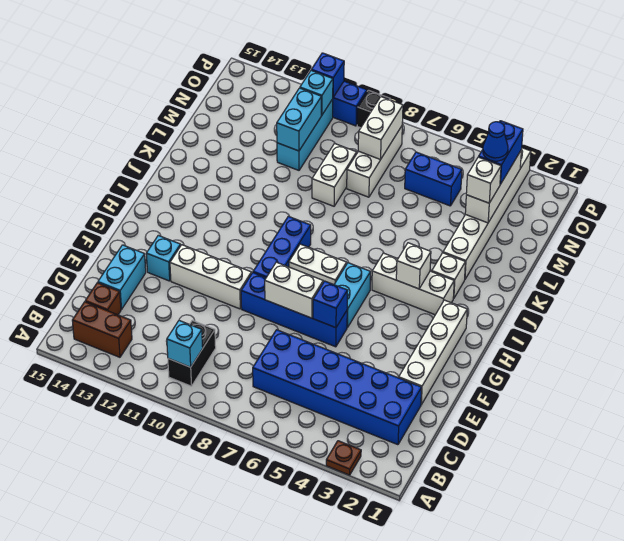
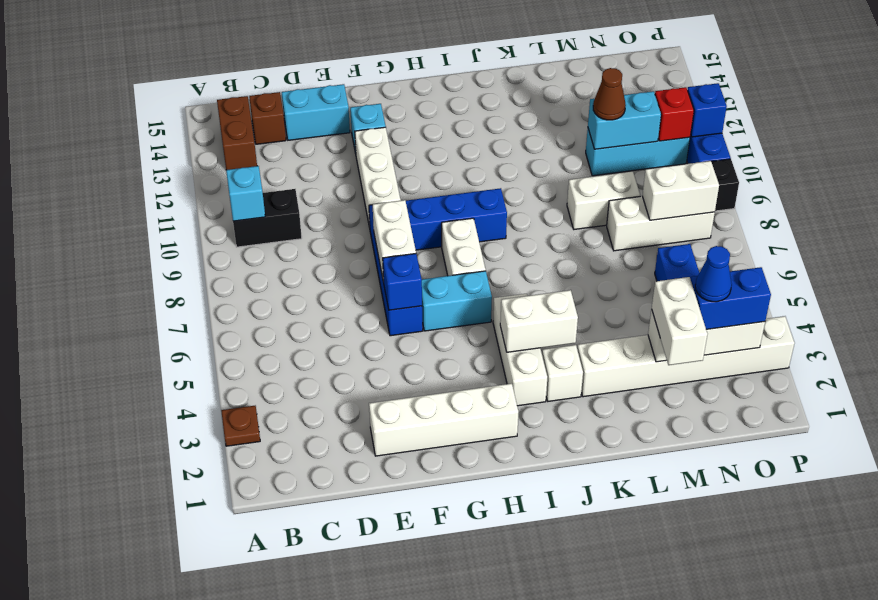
blue 2x6 brick [253,330,422,445] -> none
white 1x1 brick [396,243,431,289] -> white 1x2 brick [500,290,578,352]
white 1x1 brick [466,157,501,203] -> white 1x2 brick [652,277,707,365]
none -> brown 1x1 cone [593,68,626,120]
cyan 1x1 brick [300,71,333,115] -> red 1x1 brick [655,87,694,141]

